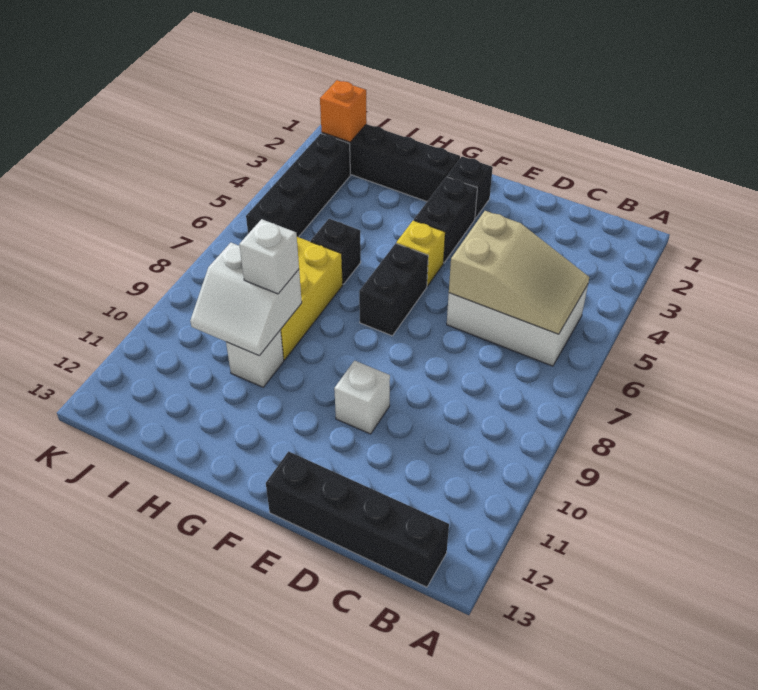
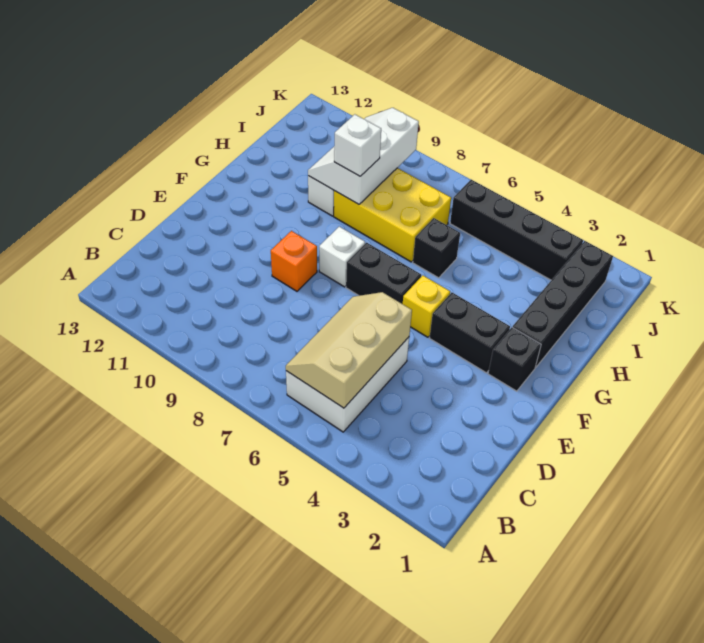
tan 2x3 slope [449,211,589,334] -> tan 2x3 slope turned to [286,292,412,408]
black 1x4 brick [266,451,449,587] -> none
white 1x1 brick [334,361,390,434] -> white 1x1 brick moved to [319,227,365,287]
white 2x2 slope [190,243,302,356] -> white 2x3 slope [308,108,419,204]
orange 1x1 brick [320,80,367,142] -> orange 1x1 brick moved to [271,231,317,291]

